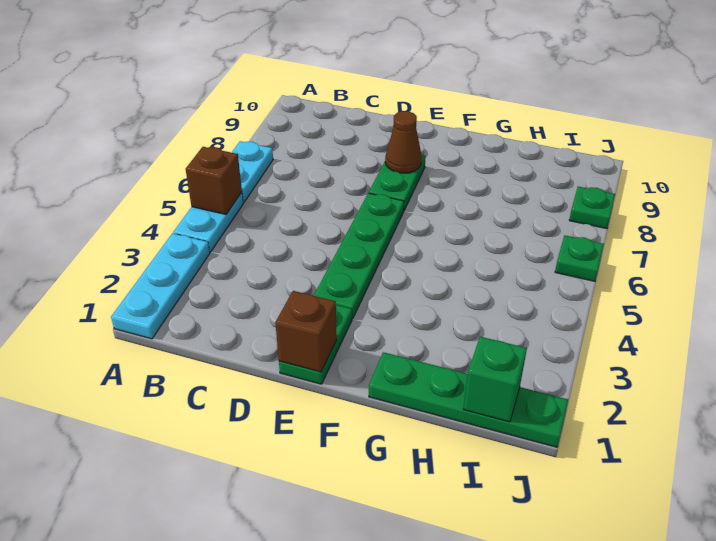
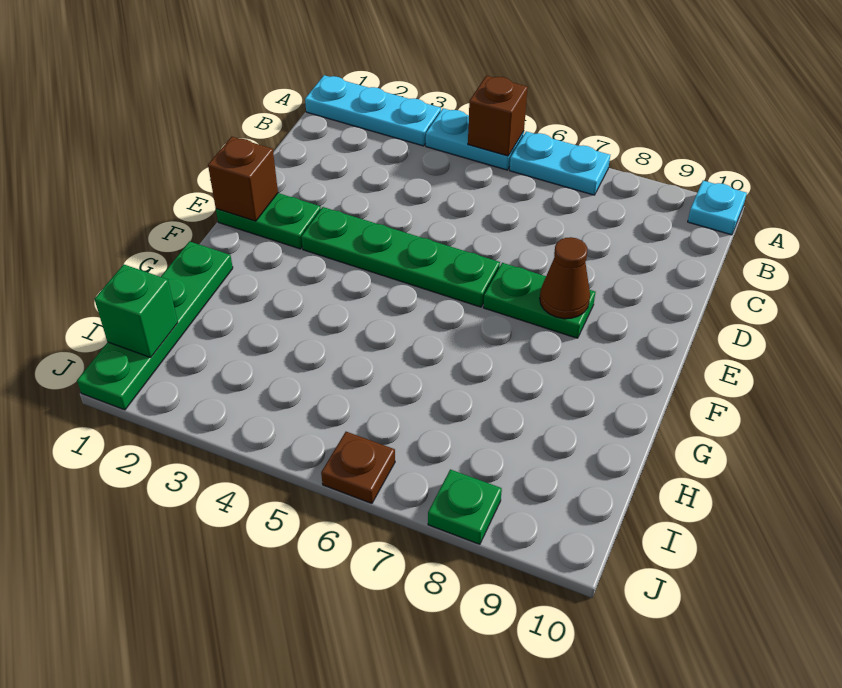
none -> cyan 1x1 plate [688,181,747,235]
green 1x1 plate [555,235,604,281] -> brown 1x1 plate [321,432,395,503]

